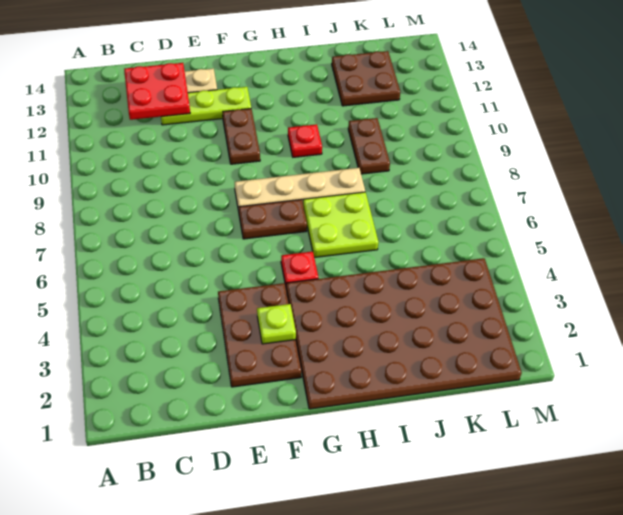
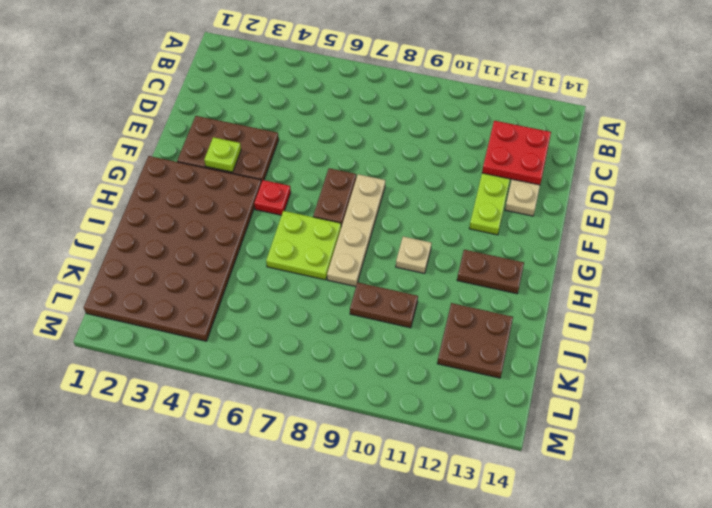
brown 1x2 plate [223,108,260,164] -> brown 1x2 plate moved to [457,250,524,294]
red 1x1 plate [288,124,322,157] -> tan 1x1 plate [396,237,432,273]

